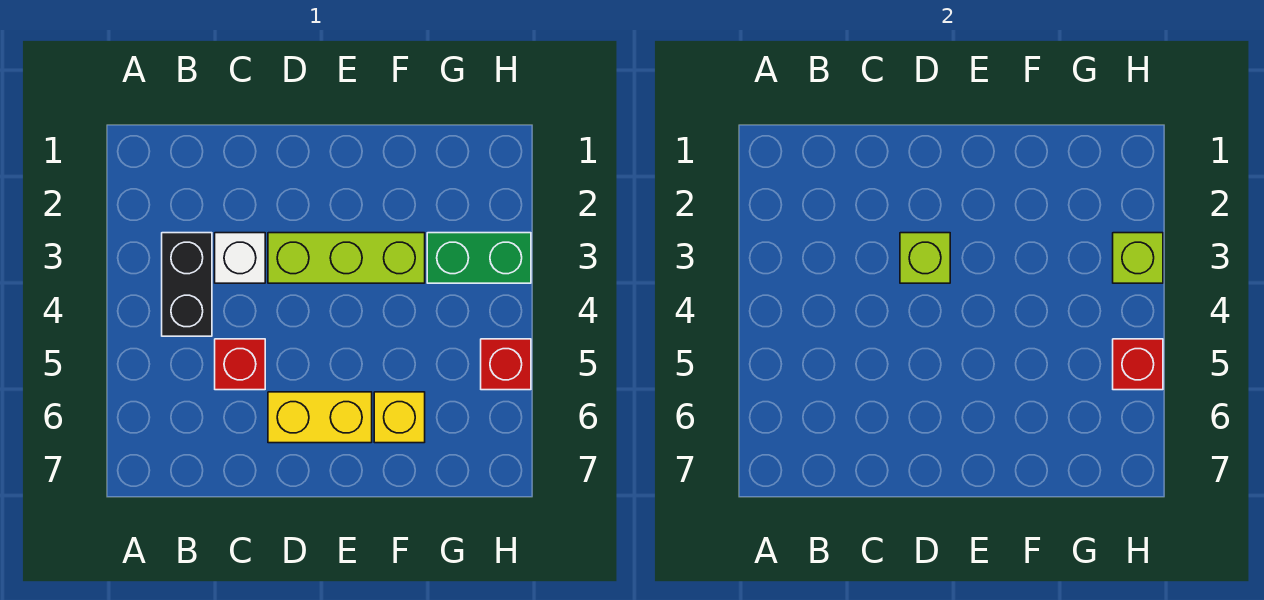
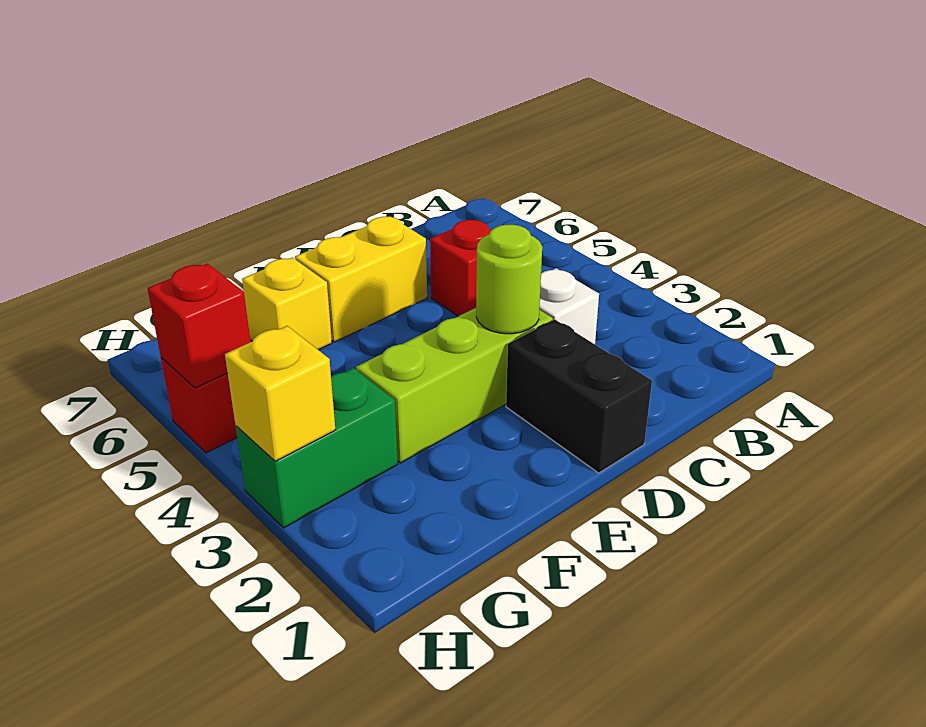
black 1x2 brick [162,233,212,336] -> black 1x2 brick moved to [506,320,652,473]
lime 1x1 brick [900,233,950,283] -> lime 1x1 round brick [476,225,542,334]
lime 1x1 brick [1113,233,1163,283] -> yellow 1x1 brick [225,326,335,461]

